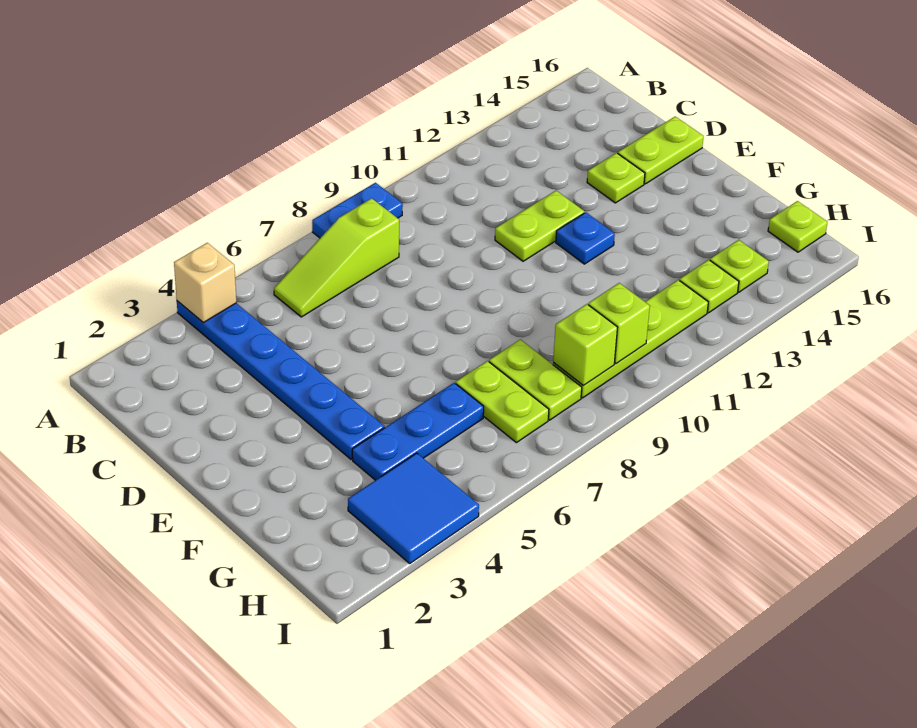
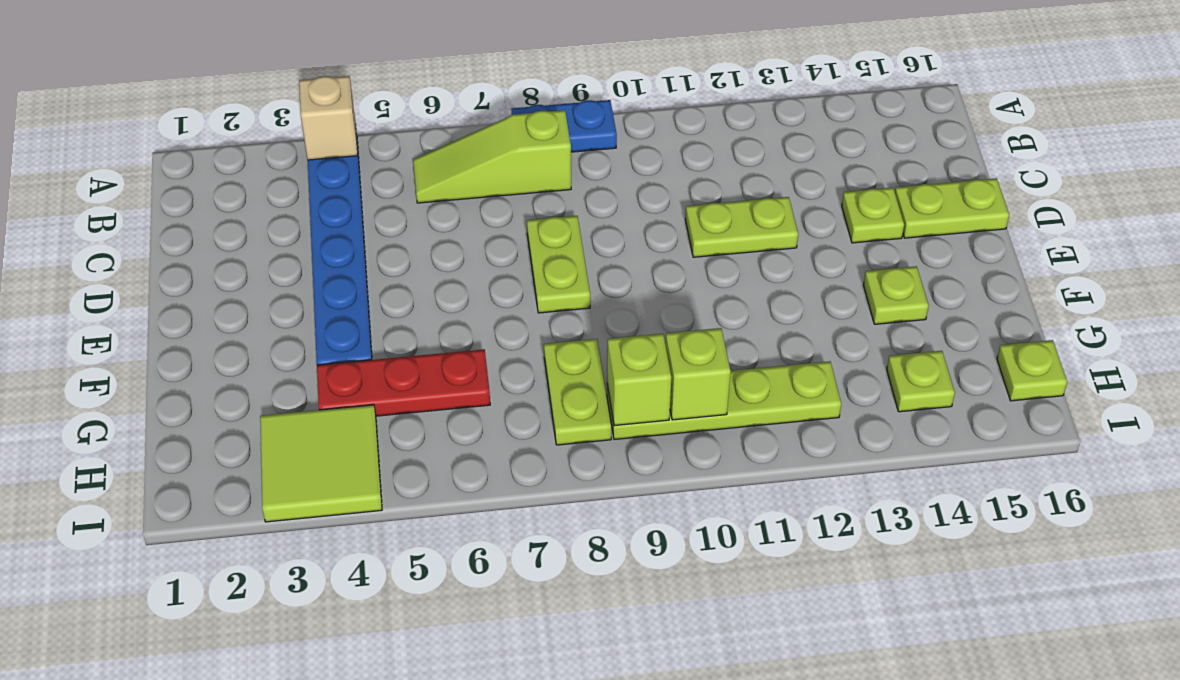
blue 1x1 plate [556,212,615,264] -> none
blue 1x3 plate [352,383,484,480] -> red 1x3 plate [317,349,490,416]
lime 1x2 plate [456,361,549,443] -> lime 1x2 plate moved to [527,216,590,313]
blue 2x2 tile [348,453,479,563] -> lime 2x2 tile [260,405,382,522]
lime 1x1 plate [680,260,739,313] -> lime 1x1 plate moved to [863,266,929,324]

